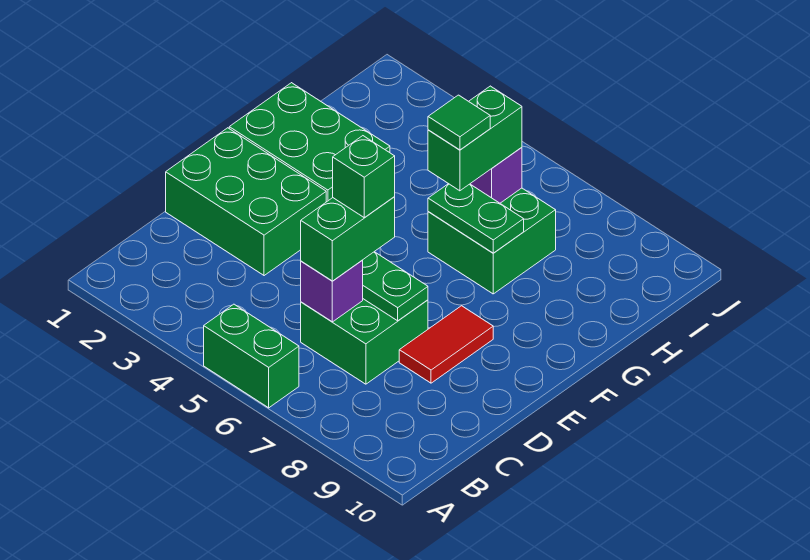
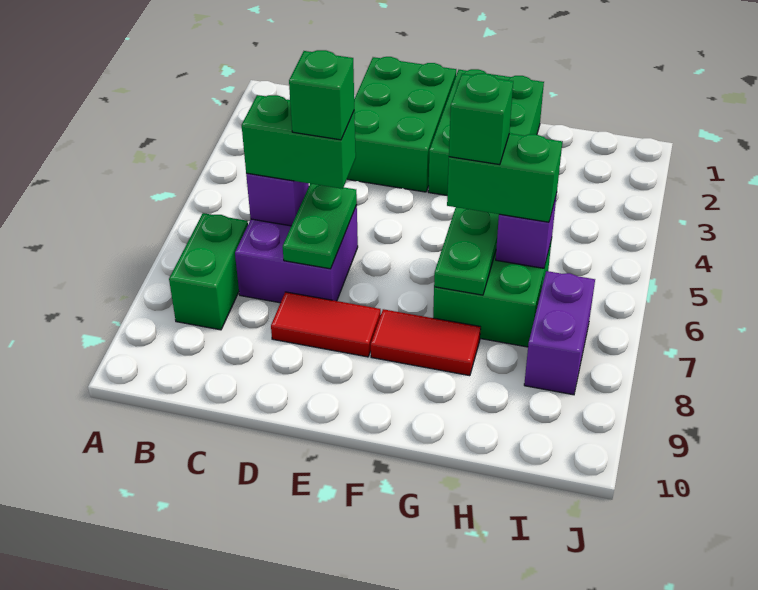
green 1x2 brick [204,304,299,408] -> green 1x2 brick moved to [169,213,248,330]
green 2x2 brick [301,299,428,384] -> purple 2x2 brick [235,205,358,303]
none -> red 1x2 tile [371,309,481,376]
green 1x1 tile [428,95,490,150] -> green 1x1 brick [449,73,513,165]
none -> purple 1x2 brick [524,271,595,395]

